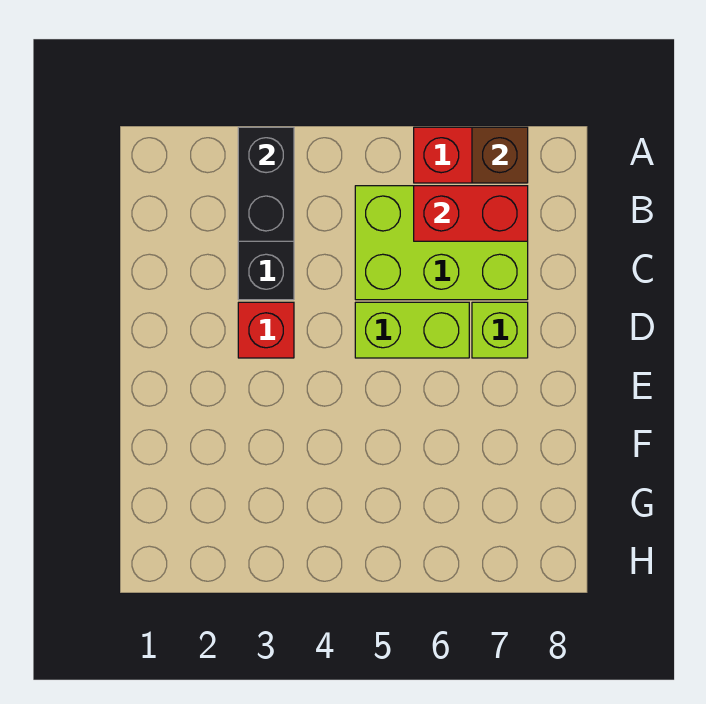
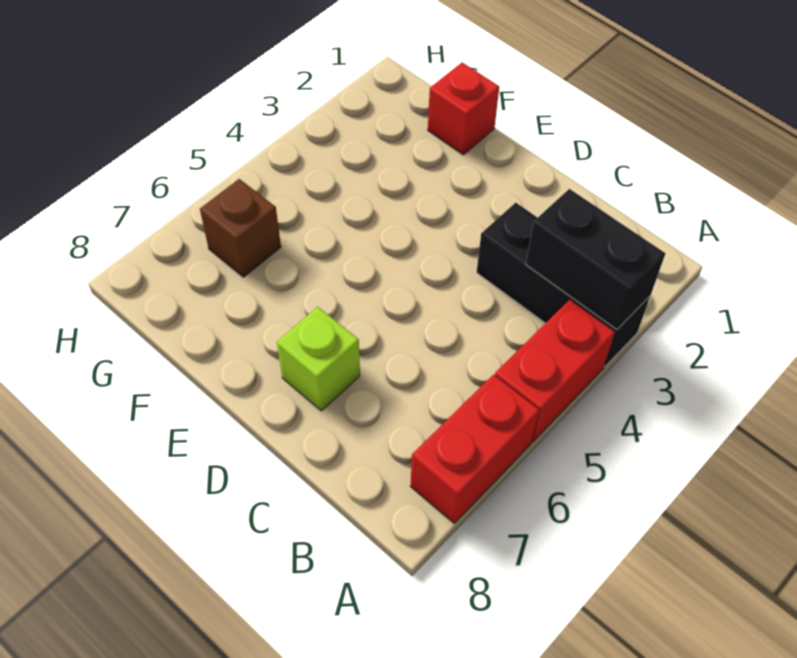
brown 1x1 brick [472,127,528,183] -> brown 1x1 brick moved to [200,179,281,277]
lime 2x3 brick [355,186,528,300] -> none
red 1x2 brick [414,186,528,241] -> red 1x2 brick moved to [495,300,615,442]
red 1x1 brick [238,302,294,358] -> red 1x1 brick moved to [428,62,499,155]
lime 1x2 brick [355,302,469,358] -> none

